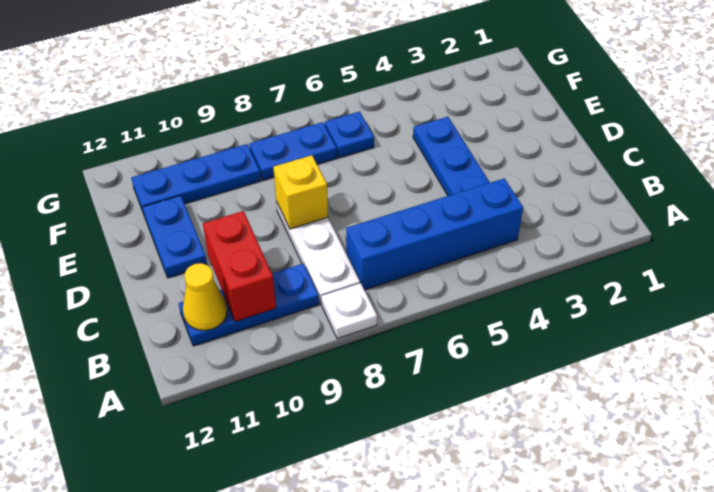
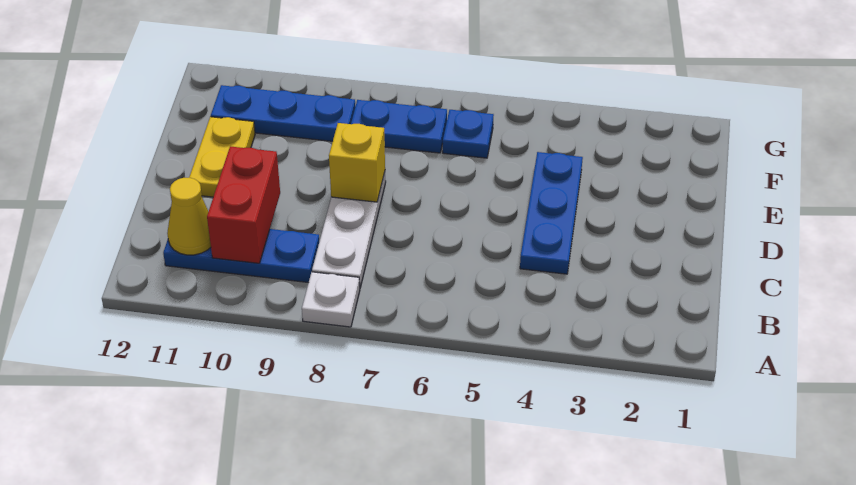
blue 1x4 brick [346,178,523,290] -> none
blue 1x2 plate [142,196,207,278] -> yellow 1x2 plate [189,117,255,197]

